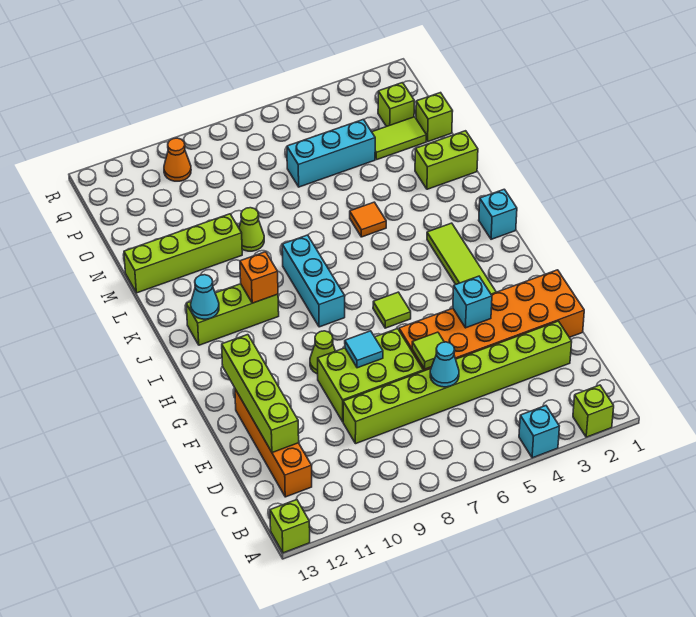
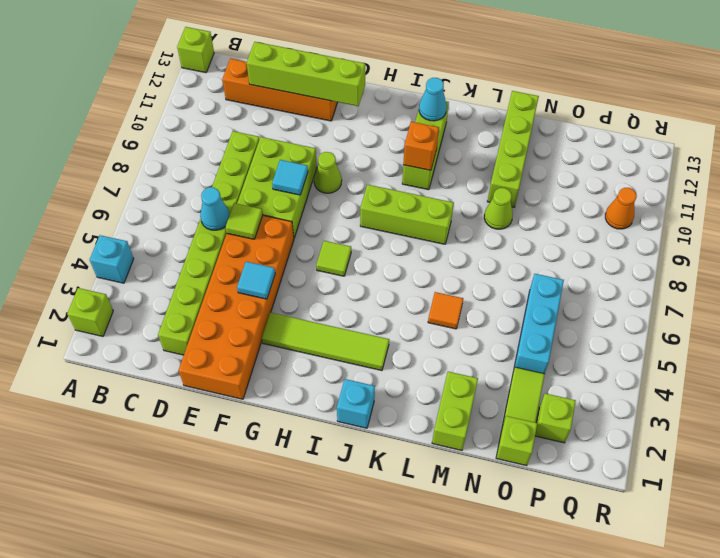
cyan 1x1 brick [453,276,492,328] -> cyan 1x1 tile [237,262,275,299]
cyan 1x3 brick [282,235,345,327] -> lime 1x3 brick [360,184,454,244]

